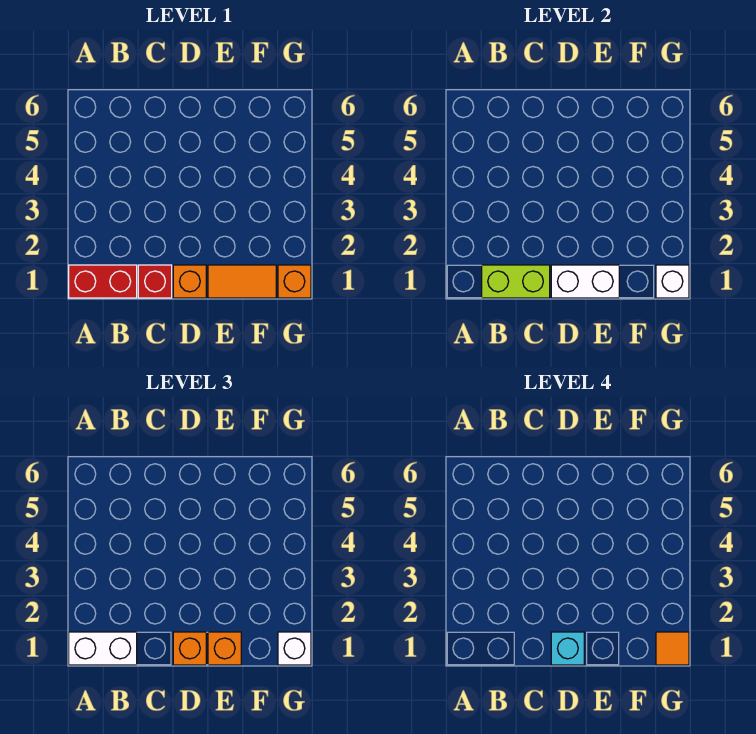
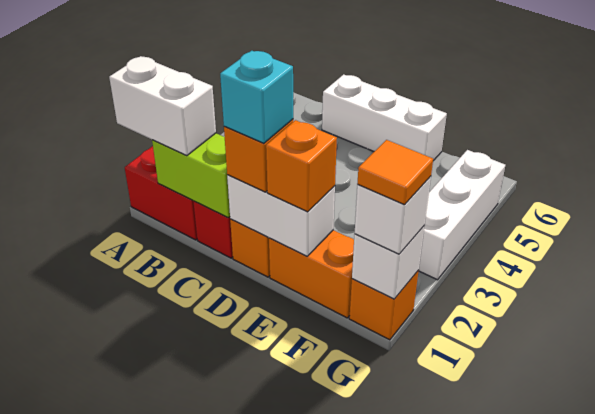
none -> white 1x3 brick [322,74,447,161]
orange 1x2 tile [208,265,276,298] -> orange 1x2 brick [269,230,354,318]
none -> white 1x3 brick [419,150,505,280]

